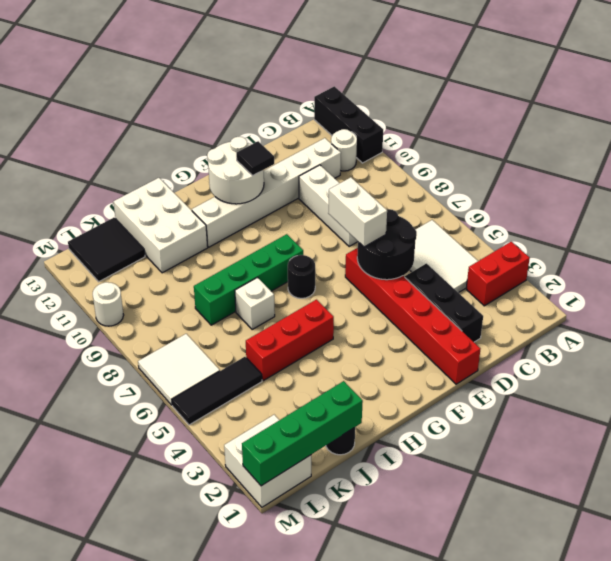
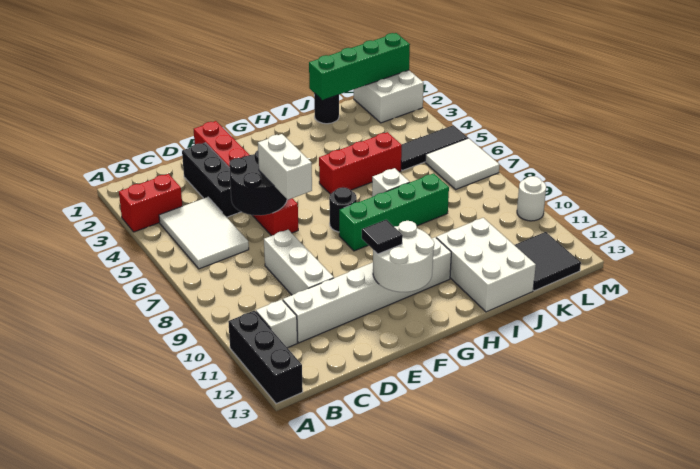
white 1x1 round brick [331,129,357,171] -> white 1x1 brick [256,300,297,348]

